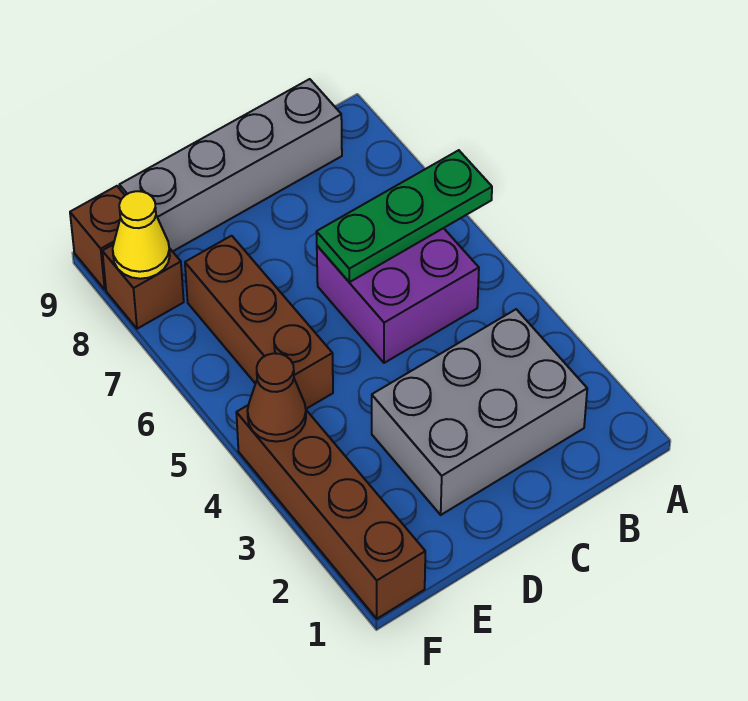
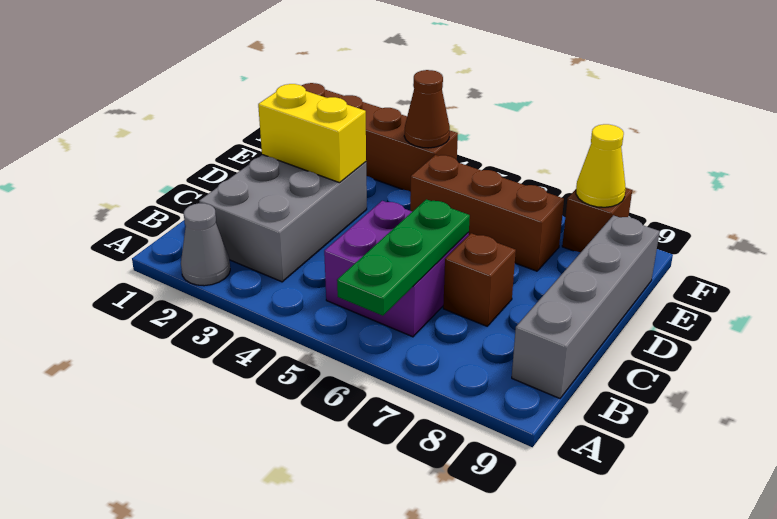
none -> grey 1x1 cone [181,203,230,286]
none -> yellow 1x2 brick [258,84,366,183]
brown 1x1 brick [70,186,125,289] -> brown 1x1 brick moved to [443,233,516,326]

